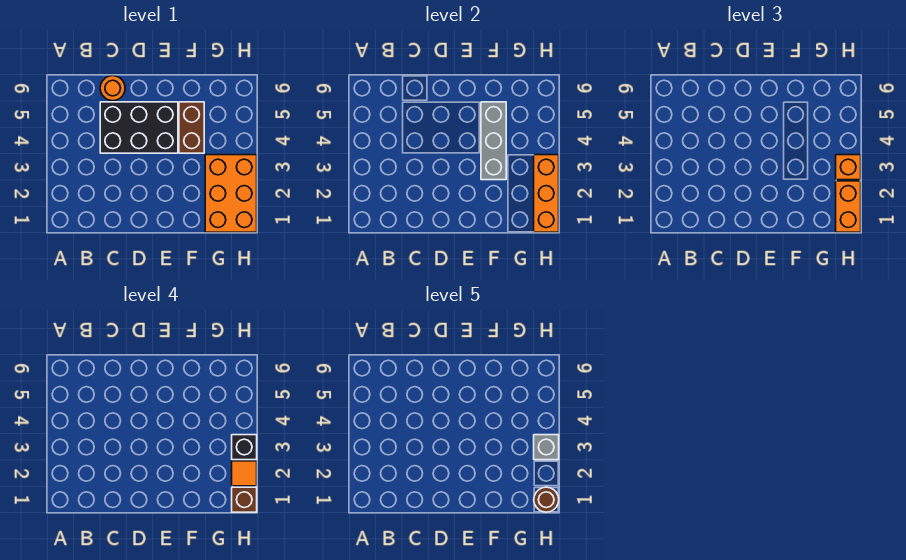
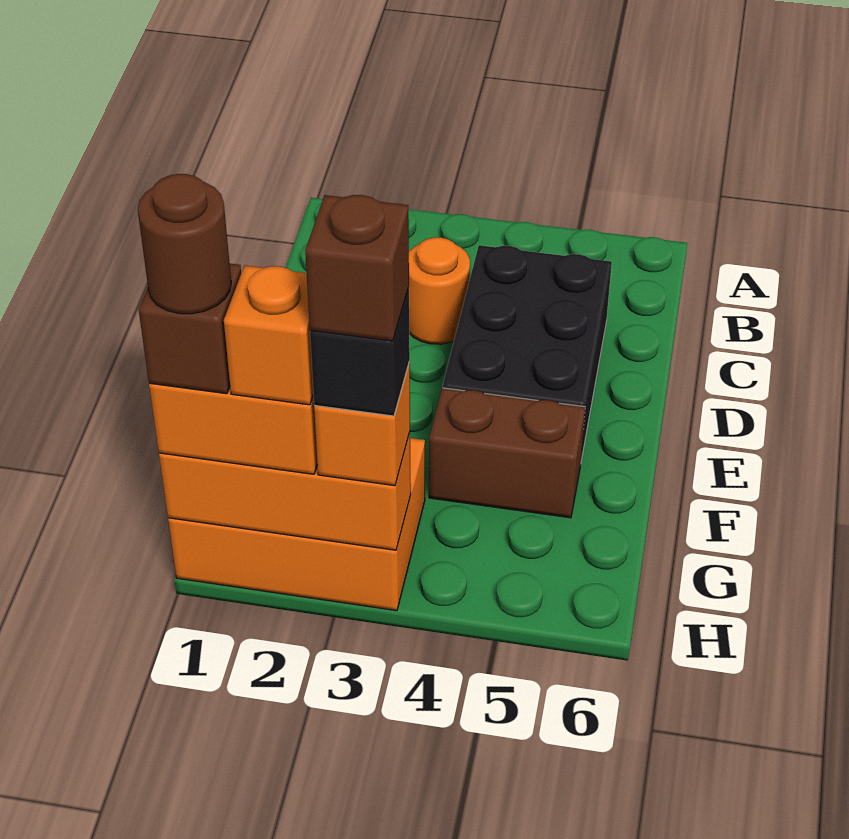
orange 1x1 round brick [100,76,125,101] -> orange 1x1 round brick moved to [409,237,470,344]
grey 1x3 brick [481,102,506,180] -> none
orange 1x1 tile [232,461,257,486] -> orange 1x1 brick [224,265,313,405]
grey 1x1 brick [534,435,559,460] -> brown 1x1 brick [305,195,409,341]

